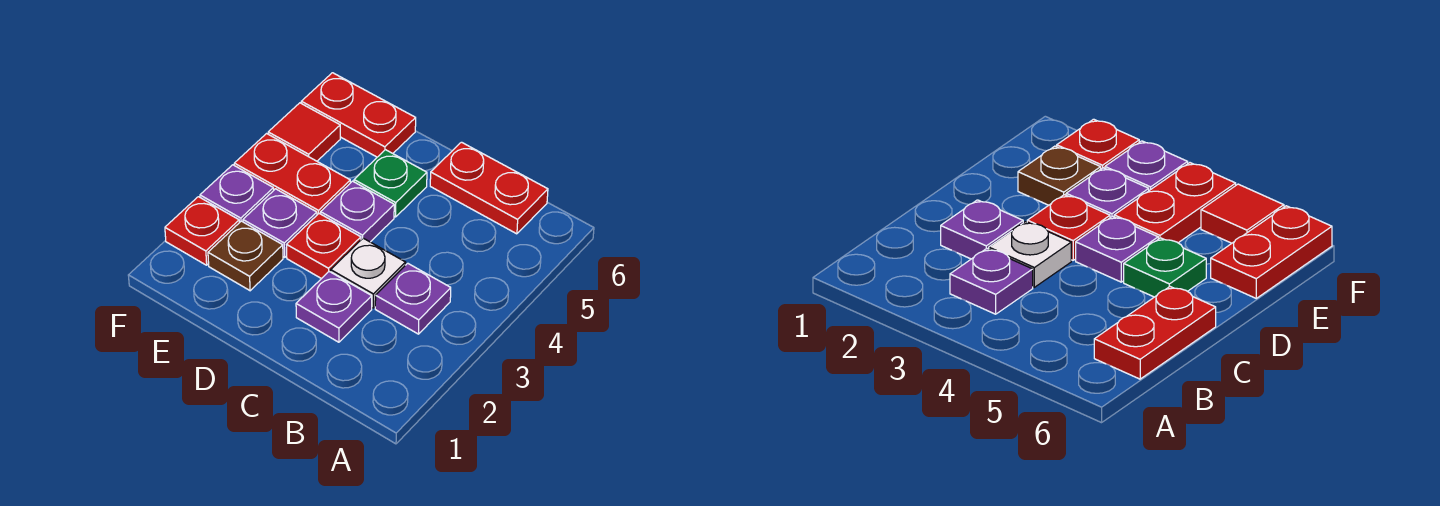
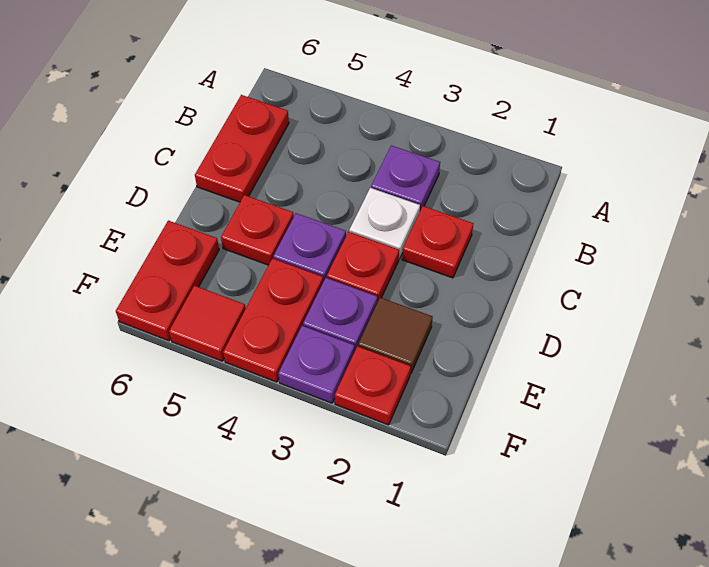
purple 1x1 plate [296,272,372,342] -> red 1x1 plate [402,206,473,278]
green 1x1 plate [354,150,427,217] -> red 1x1 plate [221,195,294,265]
brown 1x1 plate [208,221,283,291] -> brown 1x1 tile [358,297,433,374]

